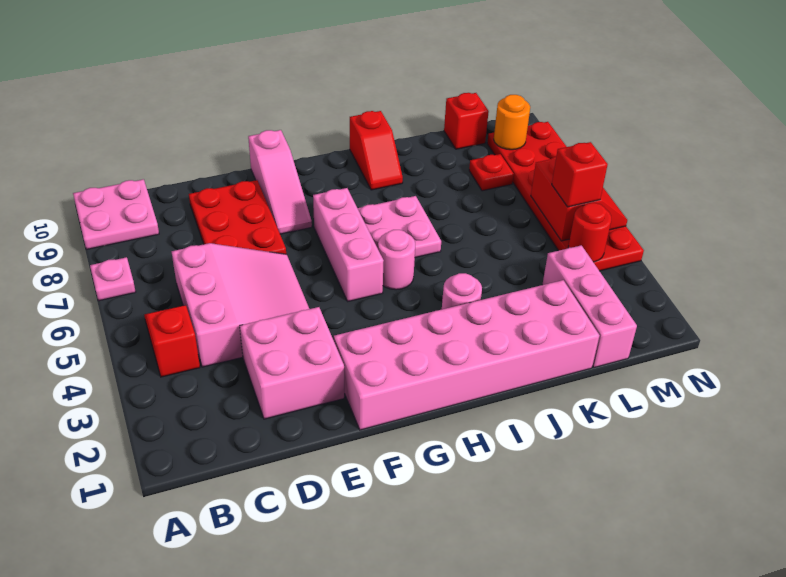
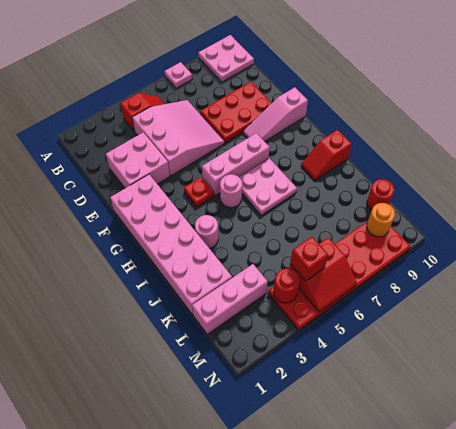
pink 3x3 slope [172,243,309,367] -> pink 3x3 slope turned to [132,100,224,176]
red 1x1 plate [469,154,514,191] -> red 1x1 plate moved to [184,177,214,207]
red 1x1 brick [444,93,489,149] -> red 1x1 round brick [367,179,394,210]

